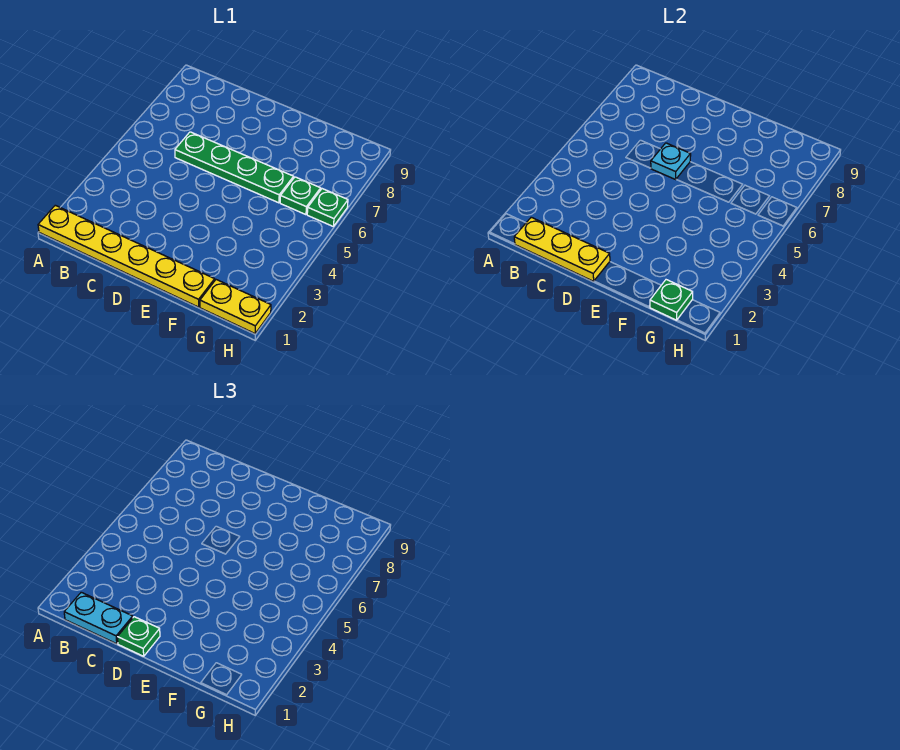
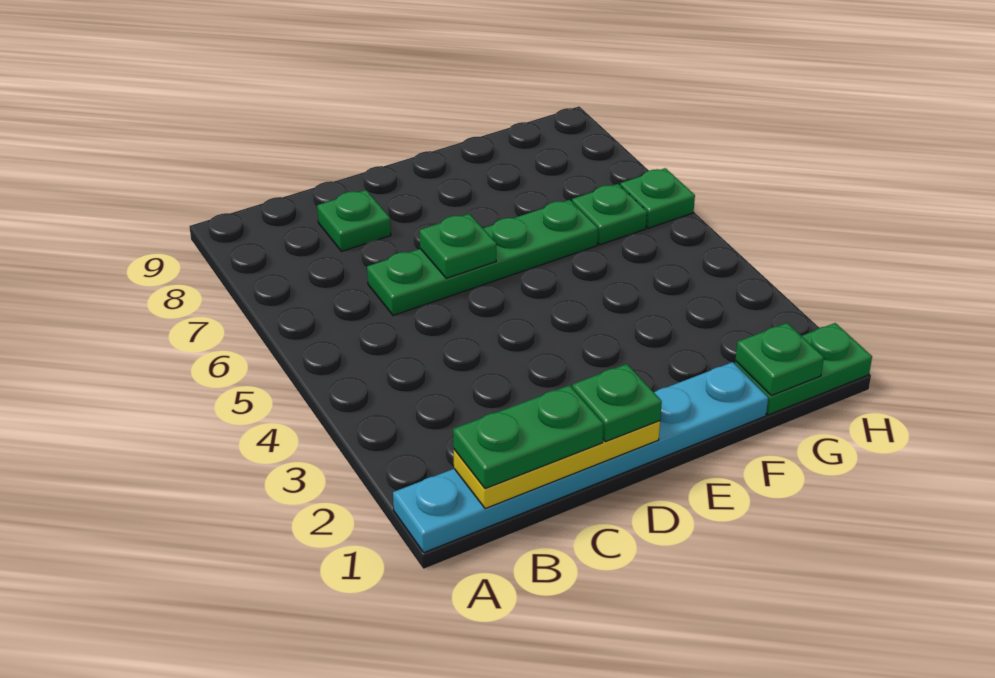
yellow 1x6 plate [38,205,215,307] -> cyan 1x6 plate [393,362,768,553]
cyan 1x2 plate [64,592,133,644] -> green 1x2 plate [453,385,603,489]
none -> green 1x1 plate [317,190,391,251]
cyan 1x1 plate [651,143,691,179] -> green 1x1 plate [419,214,496,278]
yellow 1x2 plate [200,280,271,333] -> green 1x2 plate [735,323,872,415]

